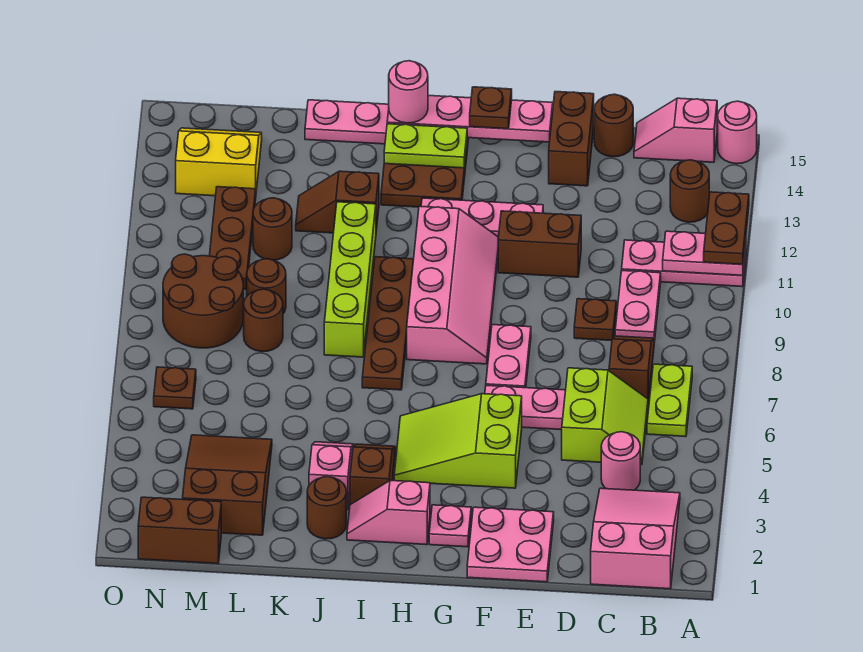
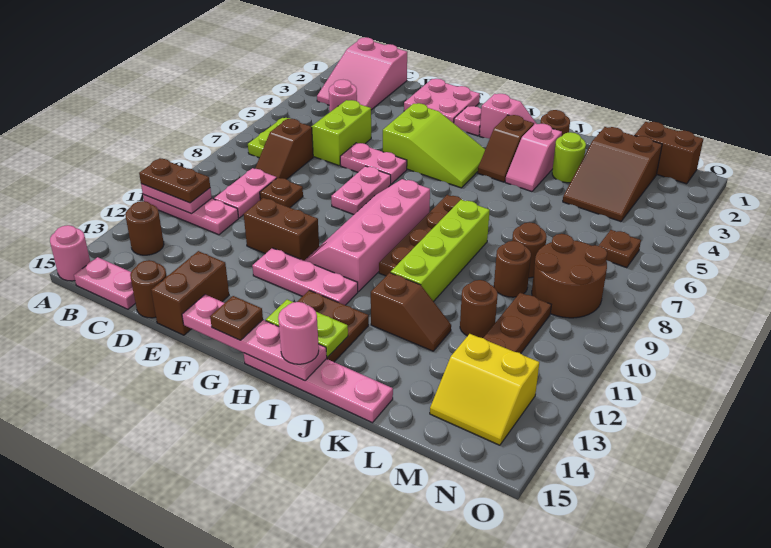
brown 1x2 plate [704,192,749,264] -> brown 1x2 plate turned to [139,158,210,203]
pink 1x2 slope [634,98,717,162] -> pink 1x2 plate [74,257,135,309]
none -> lime 1x1 round brick [552,132,586,183]

